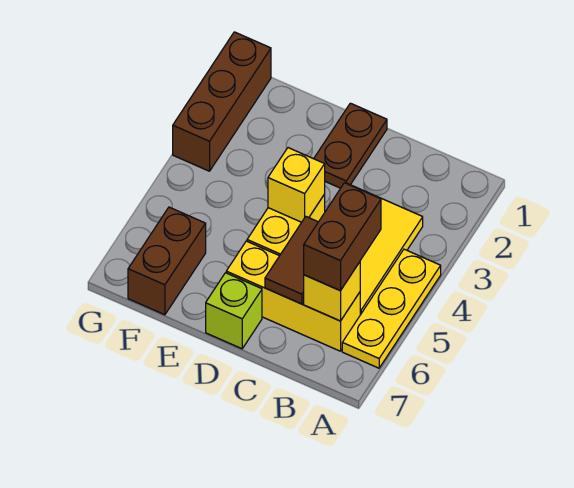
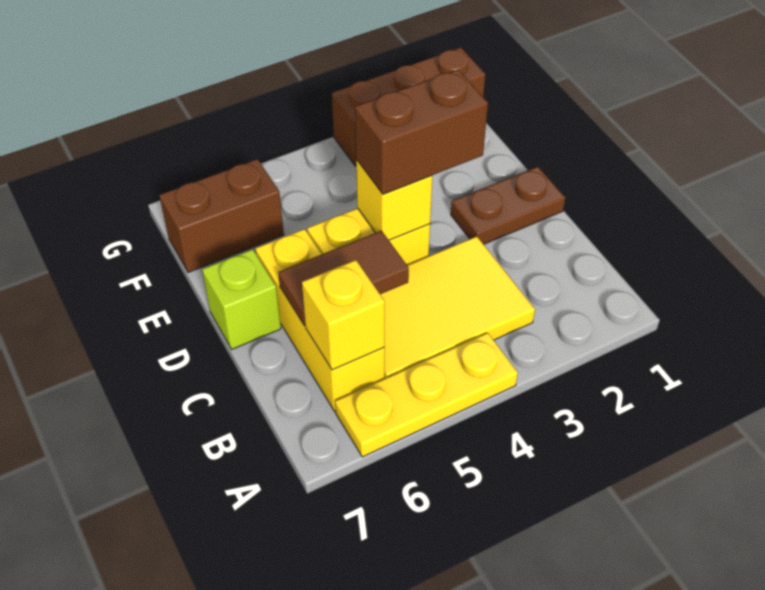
brown 1x2 brick [304,183,381,291] -> brown 1x2 brick moved to [355,69,488,194]

